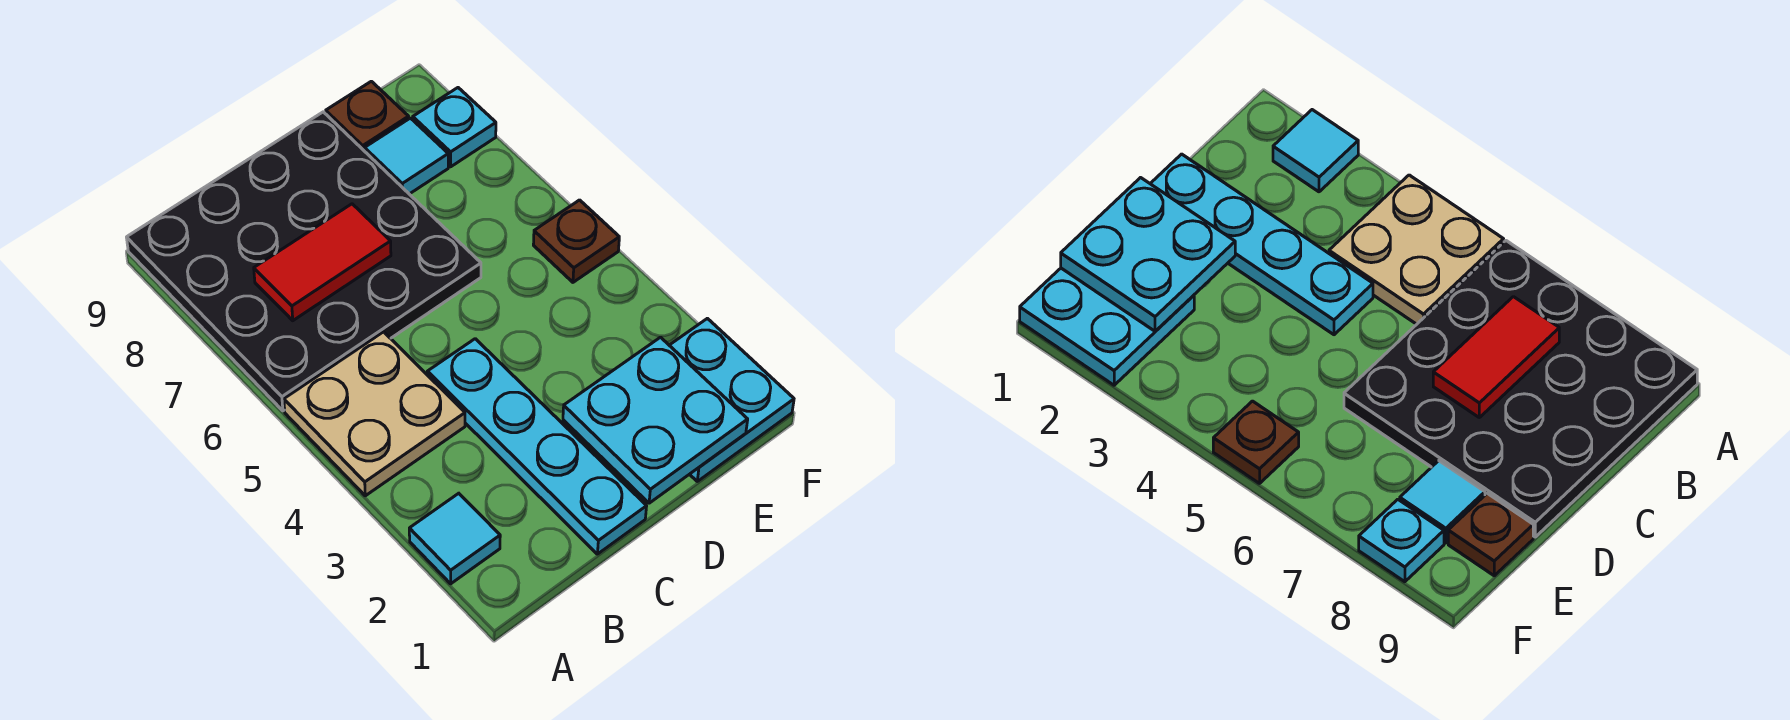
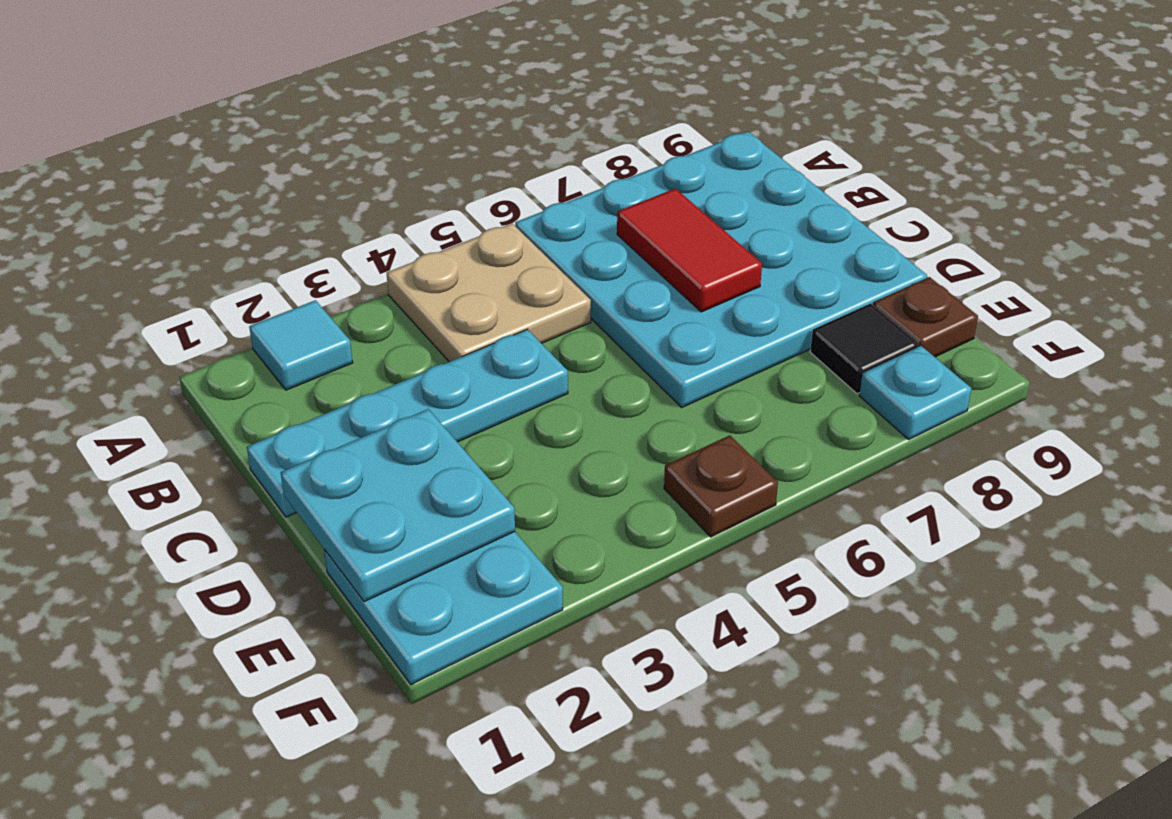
black 4x4 plate [126,112,481,411] -> cyan 4x4 plate [515,132,927,407]
cyan 1x1 tile [365,118,448,194] -> black 1x1 tile [810,304,918,394]

